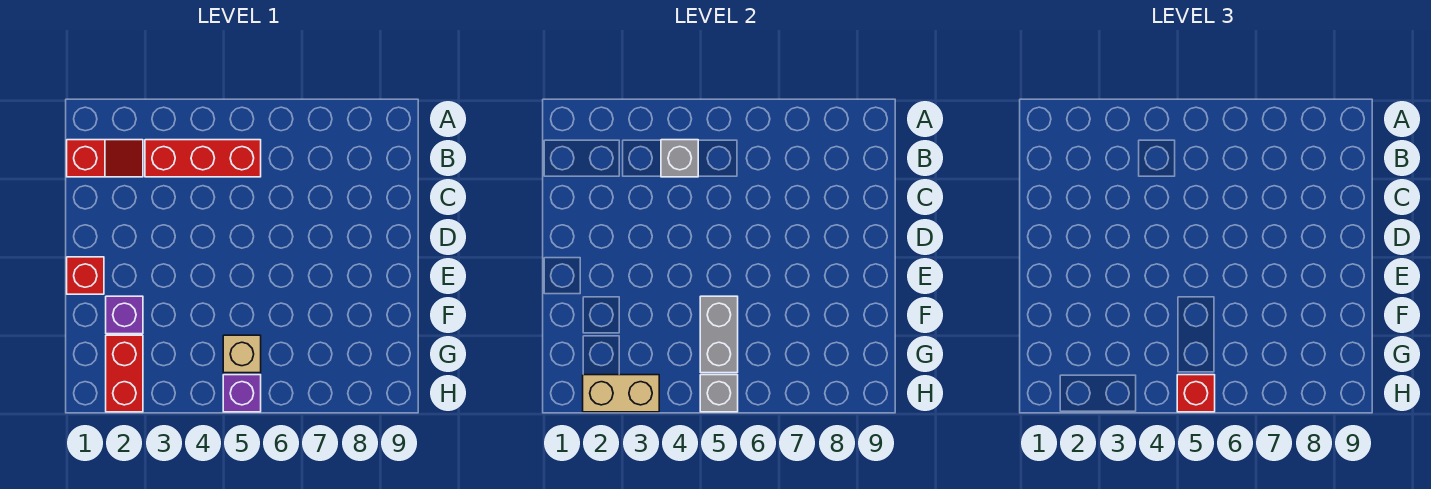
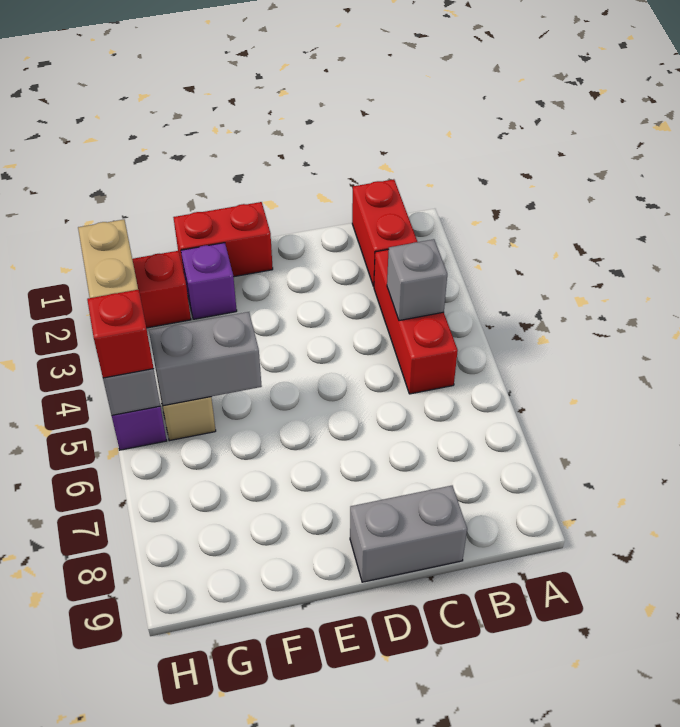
red 1x2 slope [67,140,143,177] -> red 1x2 brick [352,179,417,286]
none -> grey 1x2 brick [350,485,467,582]
red 1x1 brick [67,257,104,294] -> red 1x2 brick [173,202,273,277]

